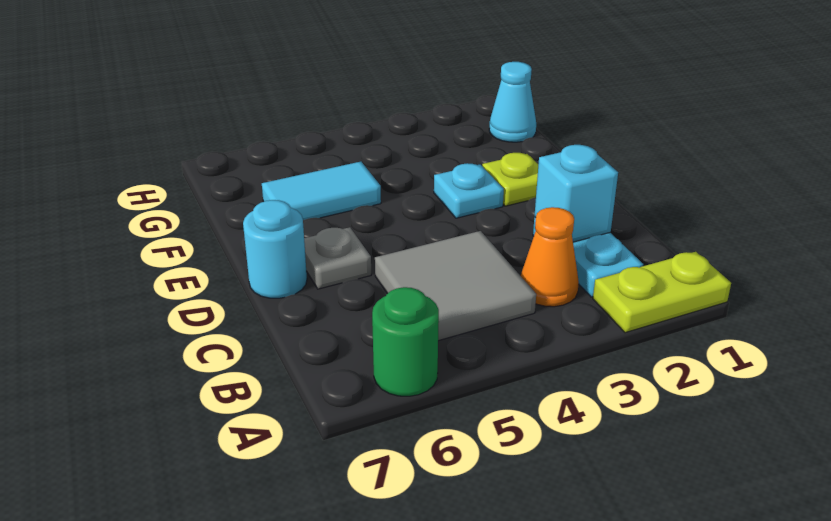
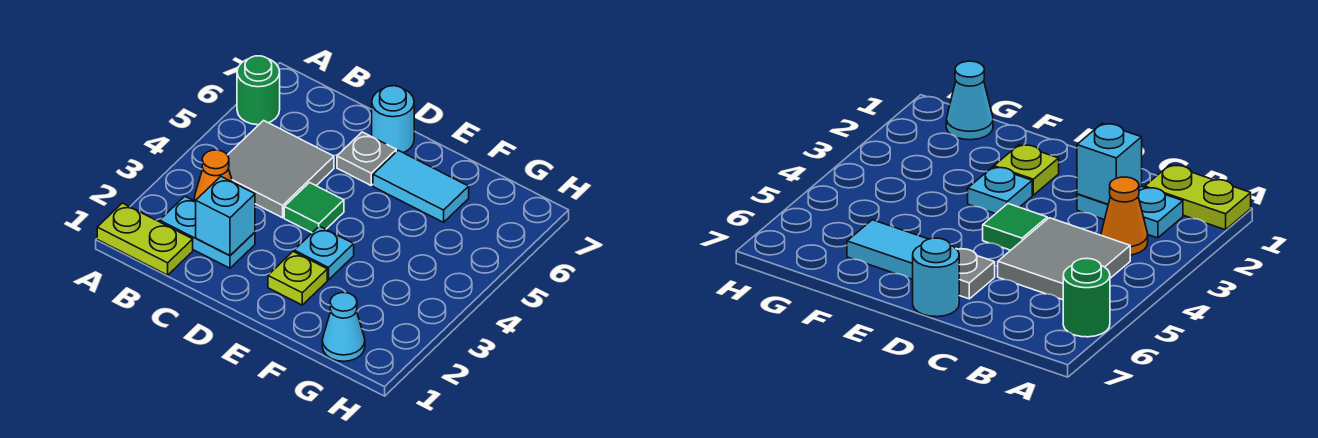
lime 1x2 plate [593,252,731,333] -> lime 1x2 plate turned to [97,203,193,275]
none -> green 1x1 tile [284,183,344,233]
cyan 1x2 tile [262,162,381,220] -> cyan 1x2 tile turned to [373,150,469,222]

